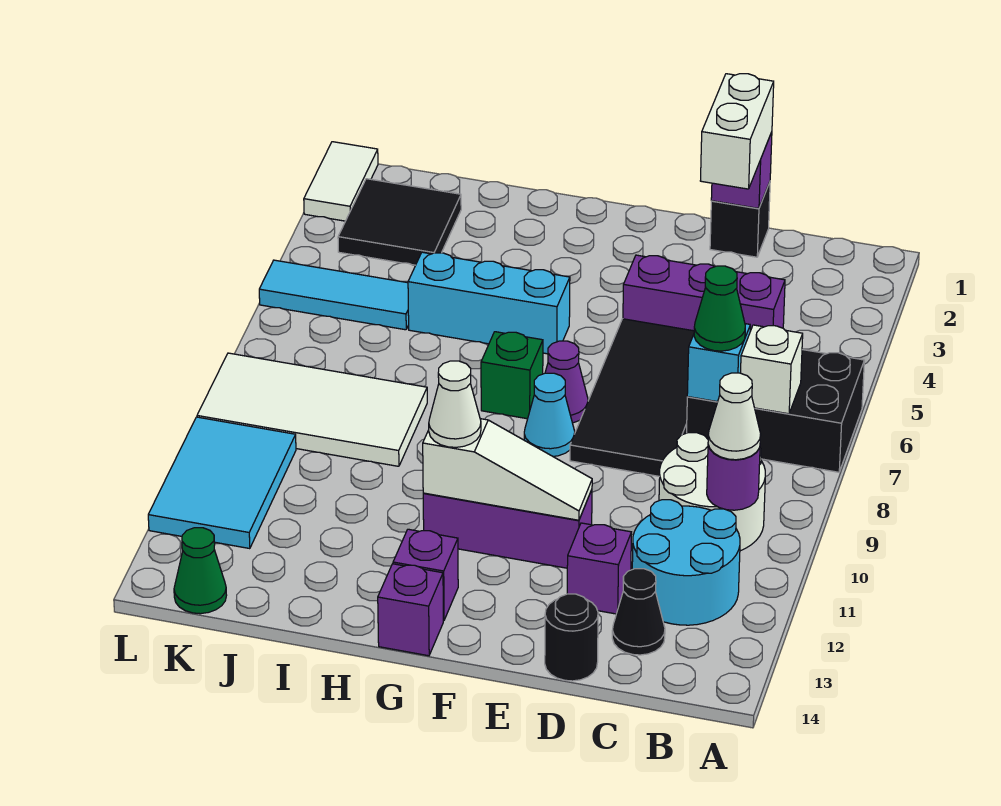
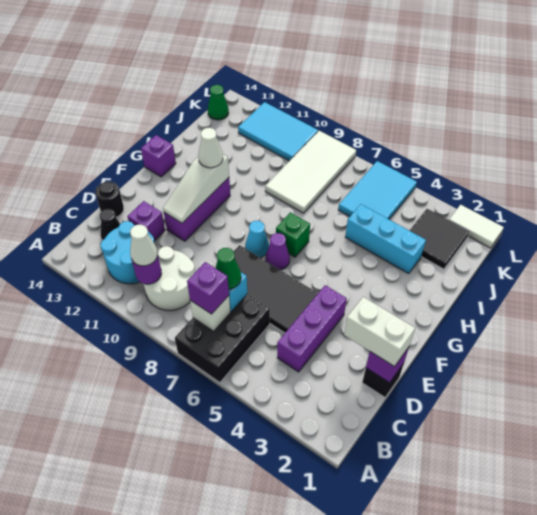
cyan 1x3 brick [408,252,570,354] -> cyan 1x3 brick turned to [345,204,426,274]
purple 1x1 brick [393,529,458,621] -> purple 1x1 brick moved to [187,262,229,314]
cyan 1x3 tile [259,260,409,330] -> cyan 2x3 tile [338,161,417,219]

